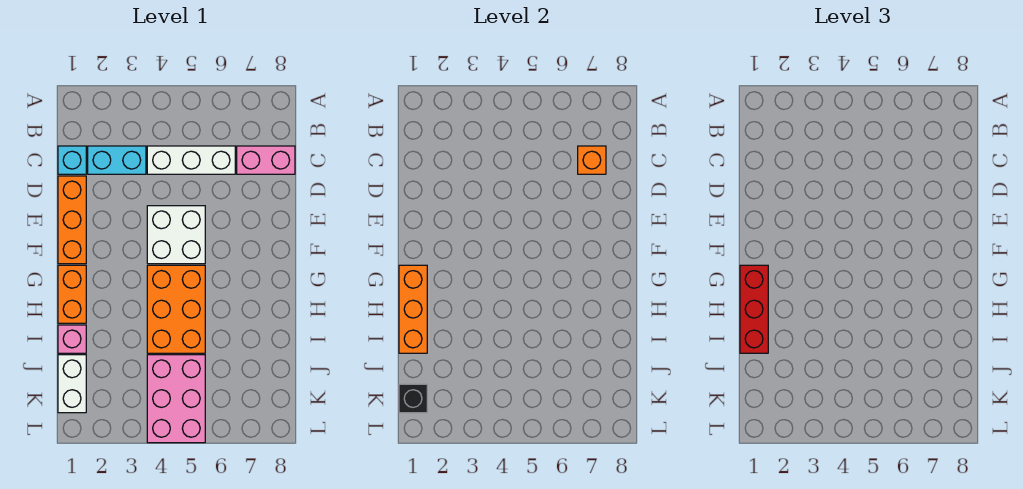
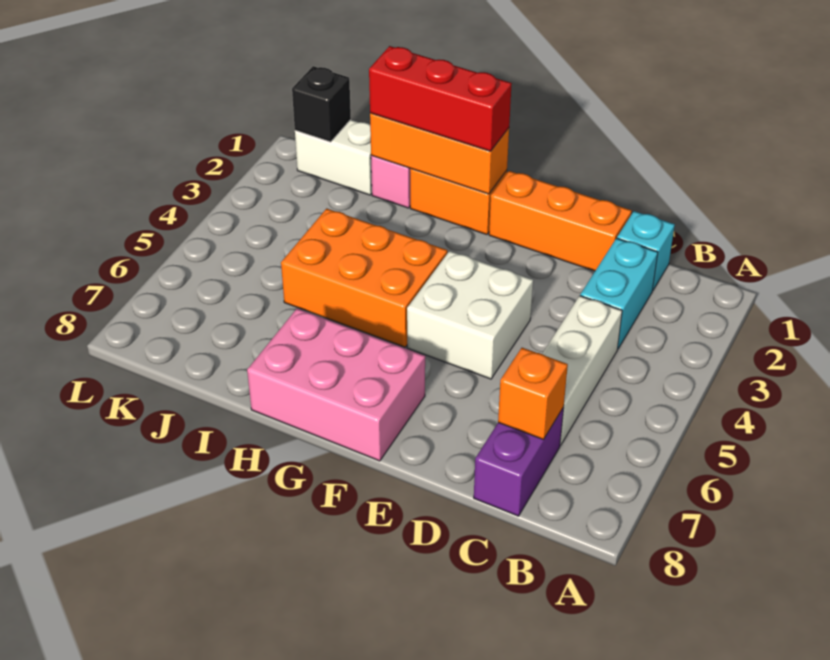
pink 1x2 brick [237,146,295,174] -> purple 1x2 brick [474,407,564,516]
pink 2x3 brick [147,355,205,443] -> pink 2x3 brick moved to [247,308,425,461]

